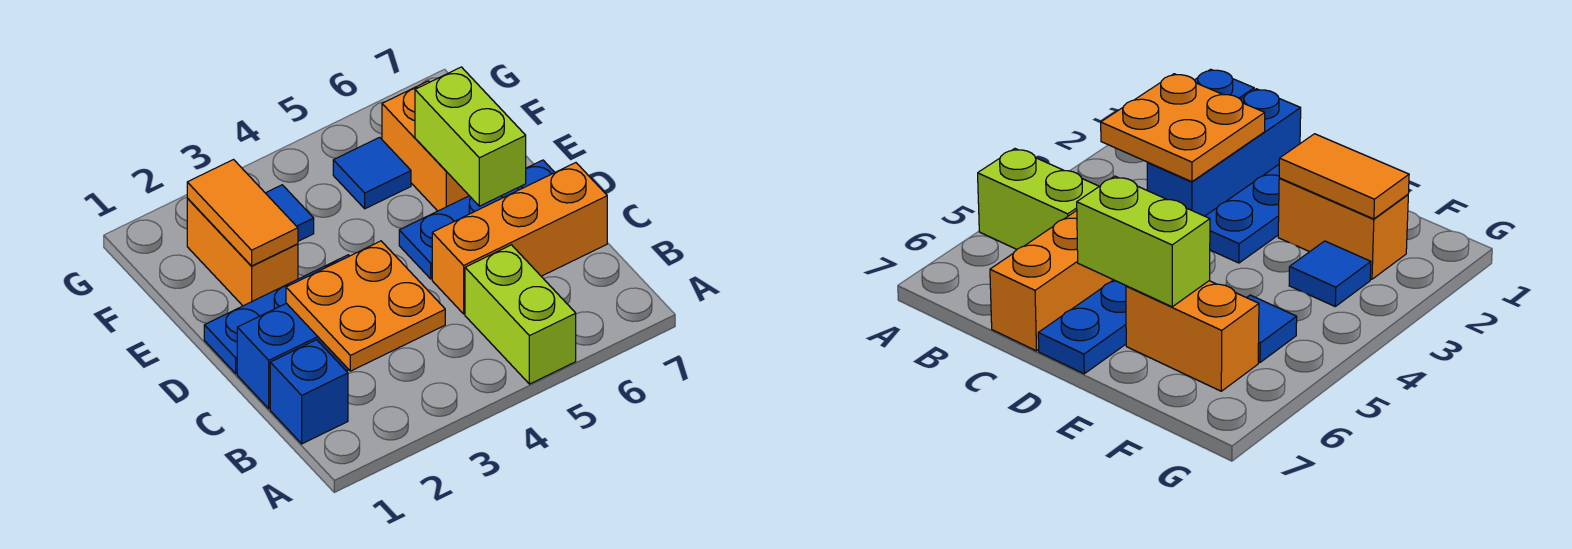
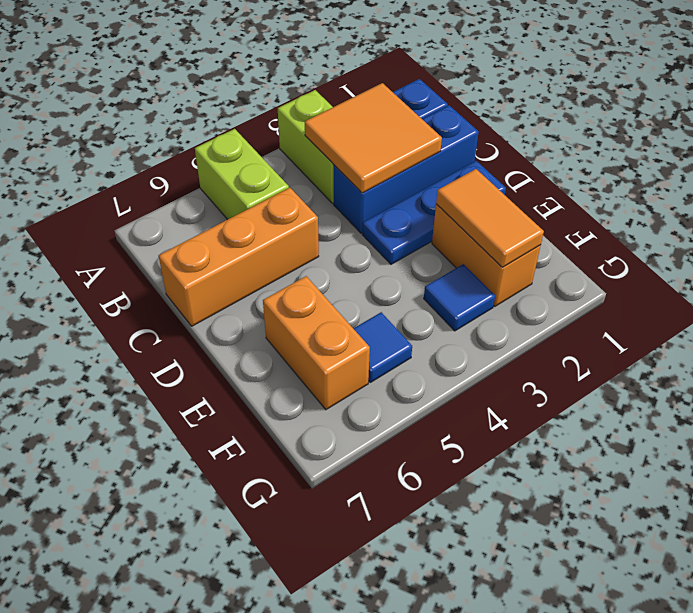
orange 2x2 plate [286,241,445,371] -> orange 2x2 tile [305,83,442,193]
blue 1x3 plate [399,160,555,279] -> none
lime 1x2 brick [415,67,526,206] -> lime 1x2 brick moved to [278,90,334,203]

